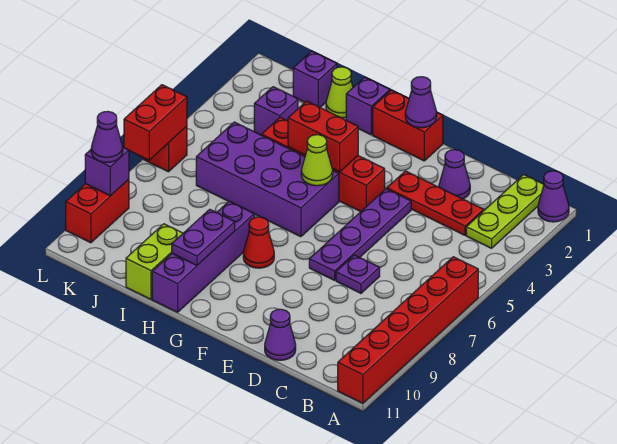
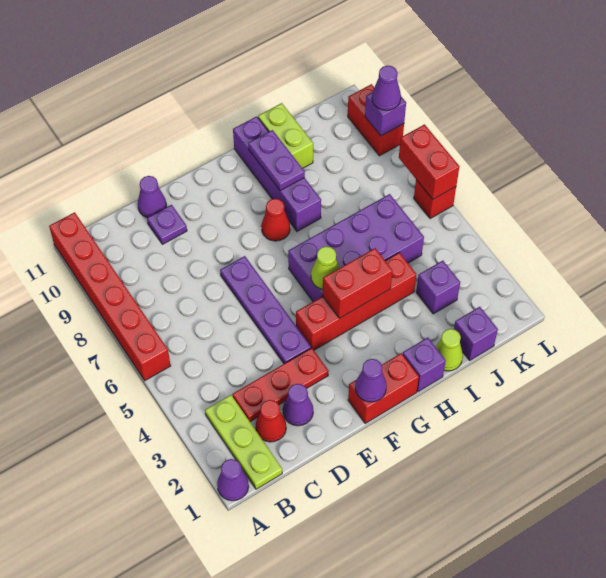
none -> red 1x1 cone [256,400,286,442]
purple 1x1 plate [336,255,380,293] -> purple 1x1 plate moved to [147,205,187,244]

